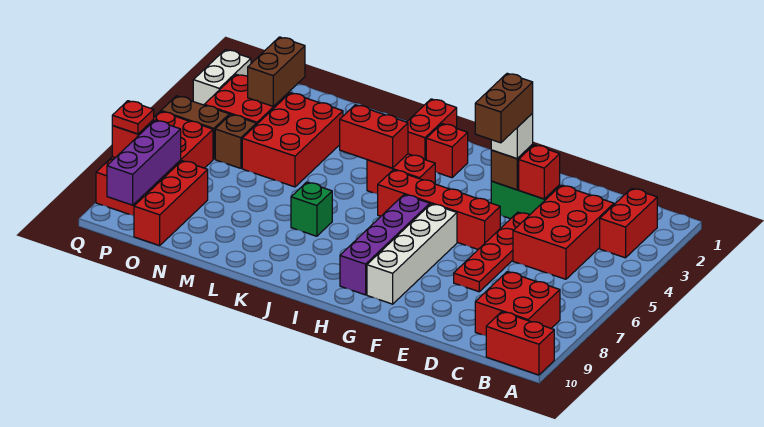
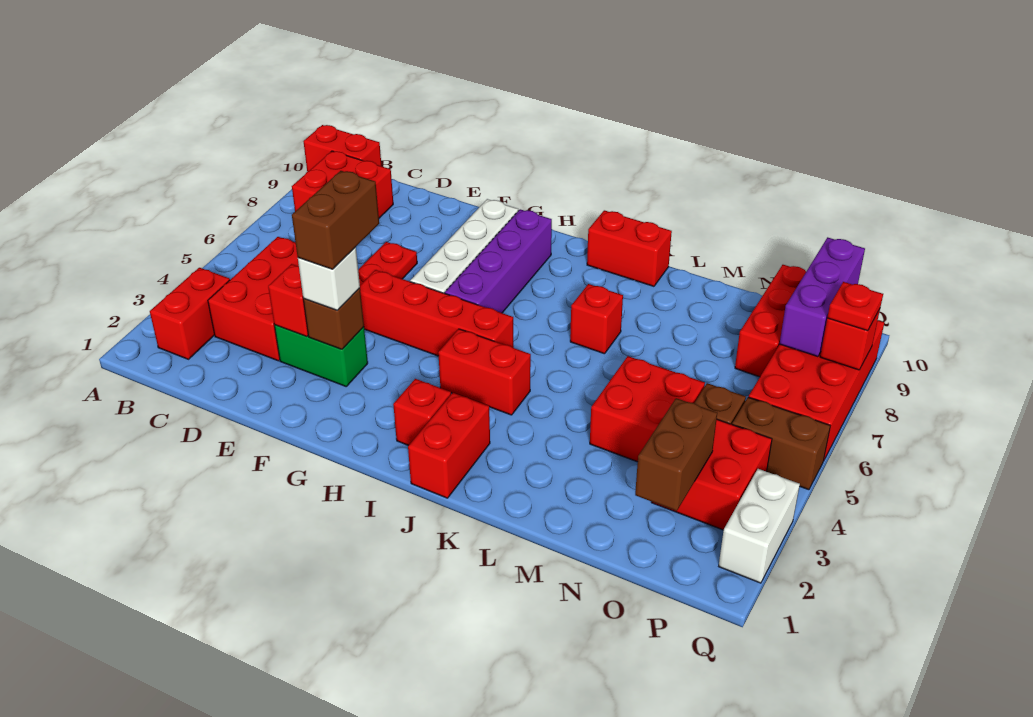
red 1x2 brick [340,105,408,168] -> red 1x2 brick moved to [587,210,672,286]
green 1x1 brick [291,182,332,236] -> red 1x1 brick [570,284,623,354]
red 2x3 brick [242,93,343,187] -> red 2x2 brick [590,356,705,462]

